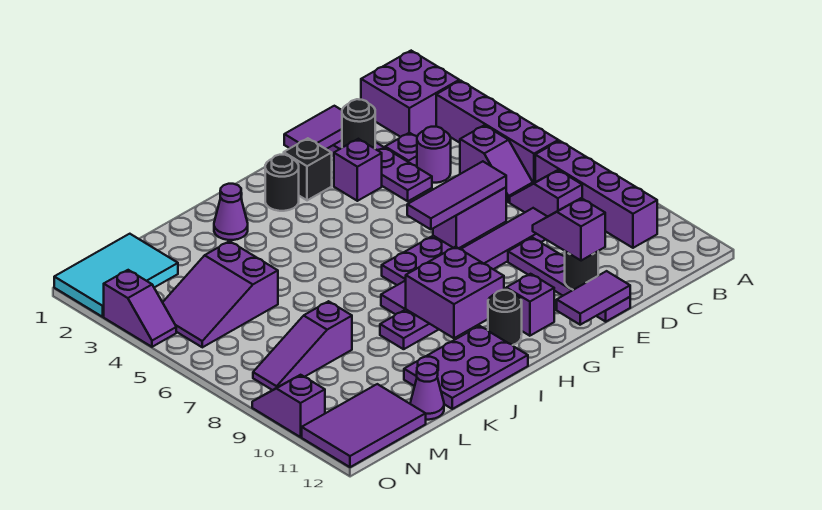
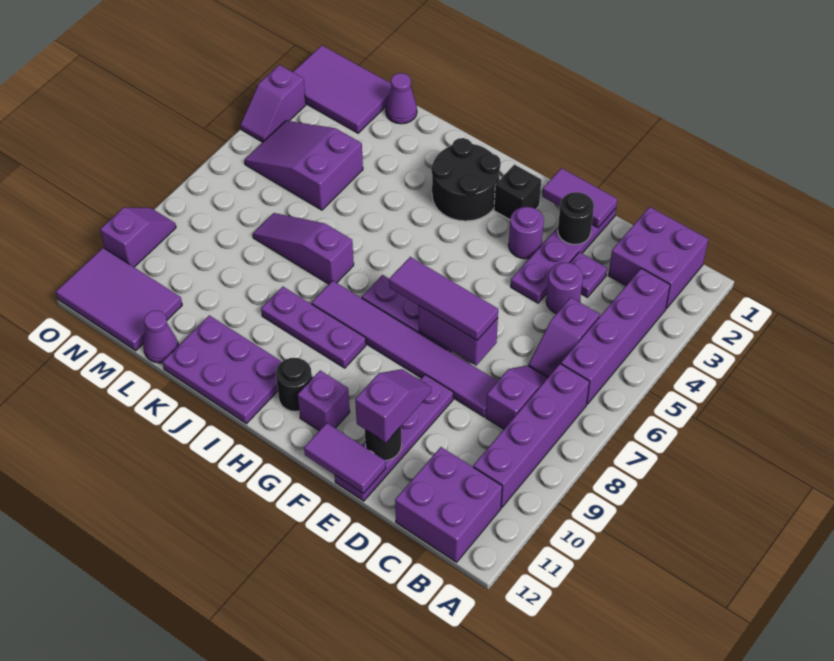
purple 1x1 brick [334,139,382,201] -> purple 1x1 round brick [509,207,544,259]
black 1x1 round brick [265,155,299,211] -> black 2x2 round brick [431,138,501,221]
purple 2x2 brick [406,247,504,338] -> purple 2x2 brick moved to [395,447,502,562]
purple 1x1 cone [214,184,248,240] -> purple 1x1 cone moved to [386,73,417,124]
purple 1x3 slope [253,301,352,390] -> purple 1x3 slope moved to [253,213,354,284]
cyan 2x3 tile [54,234,178,317] -> purple 2x3 tile [293,45,391,133]

